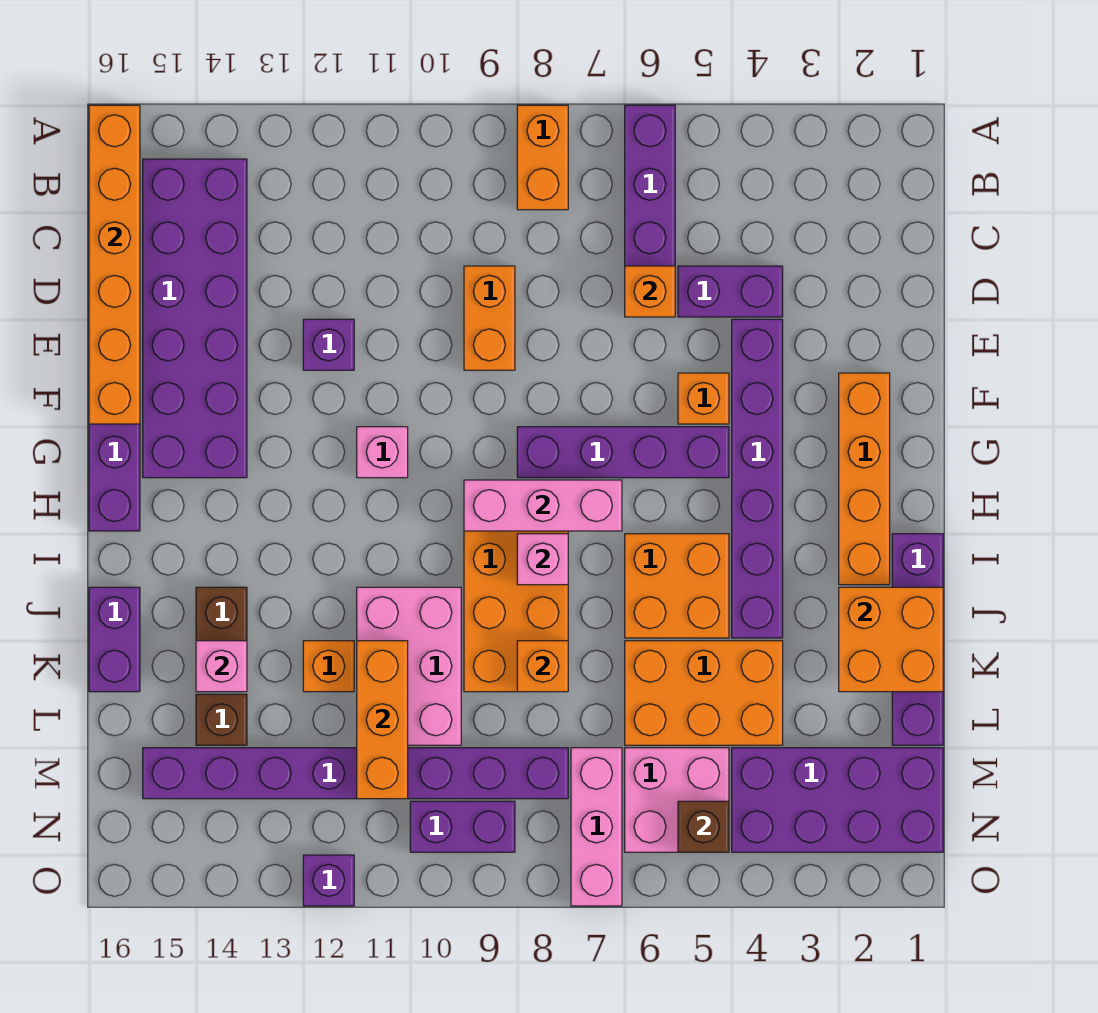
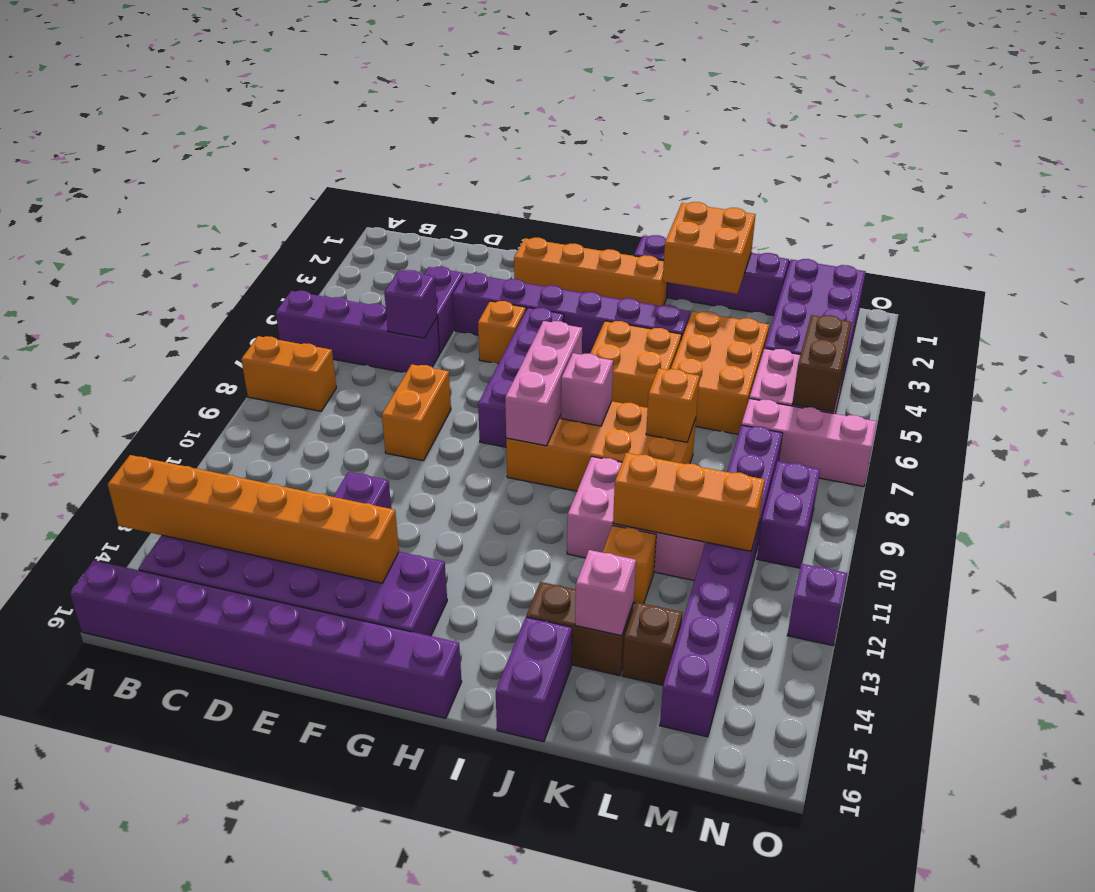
orange 1x6 brick [89,105,140,424] -> orange 1x6 brick moved to [108,455,399,583]
orange 1x1 brick [625,266,675,317] -> purple 1x1 brick [384,270,437,338]
orange 1x2 brick [464,266,515,370] -> orange 1x2 brick turned to [382,364,451,461]
pink 1x1 brick [357,427,408,478] -> none
purple 1x2 brick [89,587,140,692] -> purple 1x2 brick turned to [496,617,572,742]
brown 1x1 brick [678,801,729,852] -> brown 1x2 brick [792,315,851,412]

